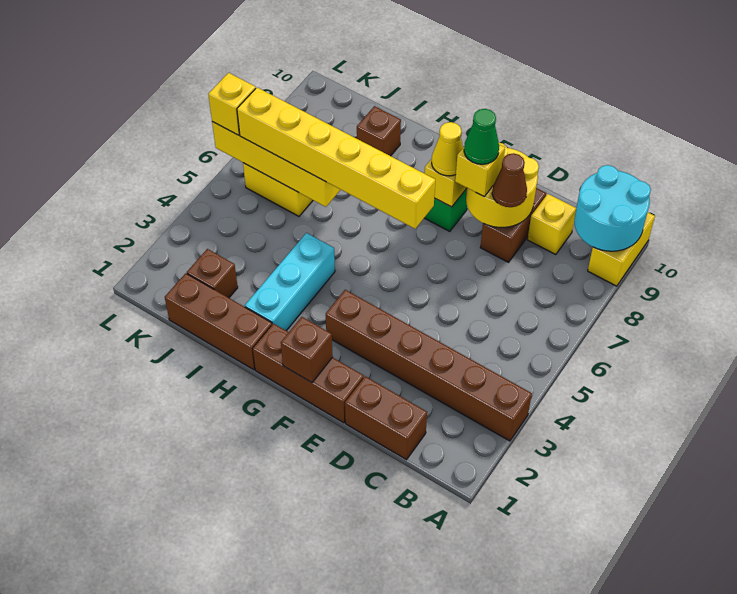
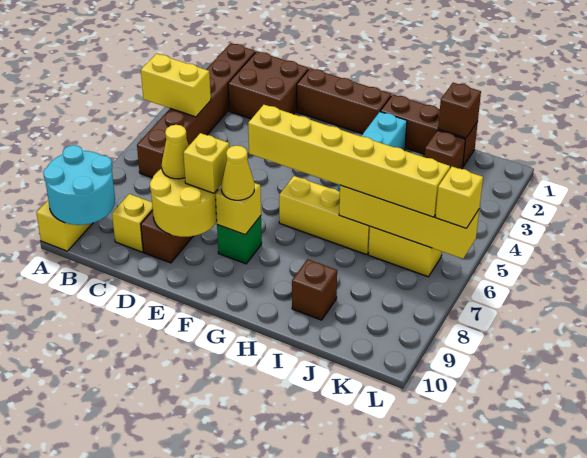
brown 1x6 brick [326,290,532,441] -> brown 1x6 brick turned to [137,43,256,178]
none -> yellow 1x2 brick [141,54,211,117]
brown 1x2 brick [345,376,427,460] -> brown 2x2 brick [228,51,309,119]
brown 1x1 cone [492,153,527,207] -> yellow 1x1 cone [162,125,189,179]
green 1x1 cone [464,109,499,164] -> none
brown 1x1 brick [281,317,333,383] -> brown 1x1 brick moved to [438,83,481,138]
none -> yellow 1x3 brick [279,176,370,255]

